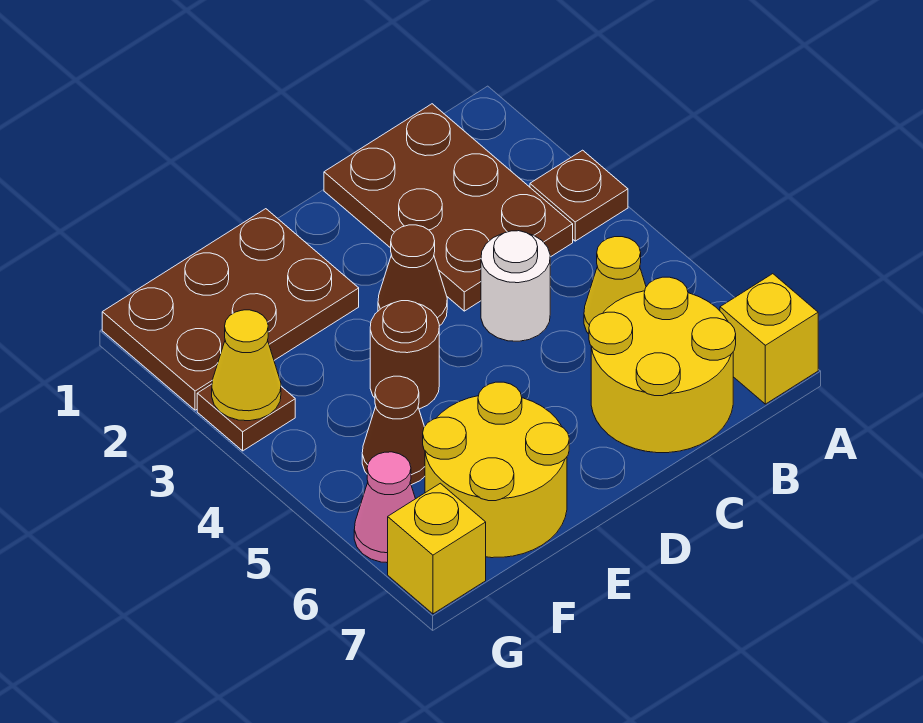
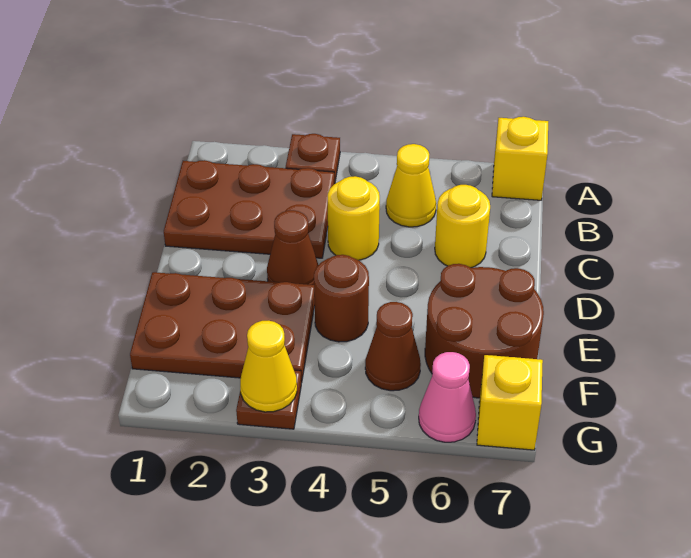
yellow 2x2 round brick [589,277,736,453] -> yellow 1x1 round brick [435,185,490,268]
white 1x1 round brick [481,231,550,341] -> yellow 1x1 round brick [328,176,380,260]
brown 2x3 plate [102,209,359,410] -> brown 2x3 plate turned to [130,272,315,383]
yellow 2x2 round brick [423,382,569,558] -> brown 2x2 round brick [425,264,544,398]

